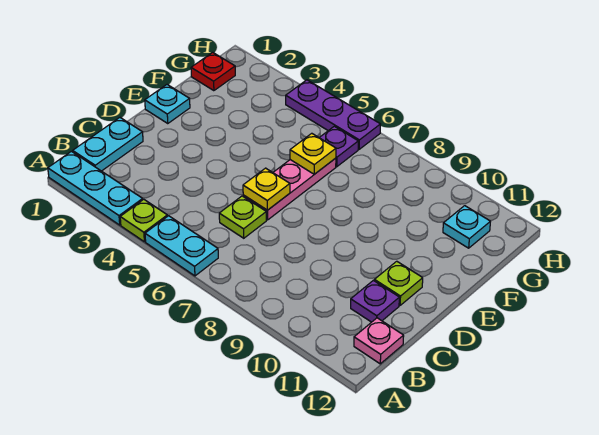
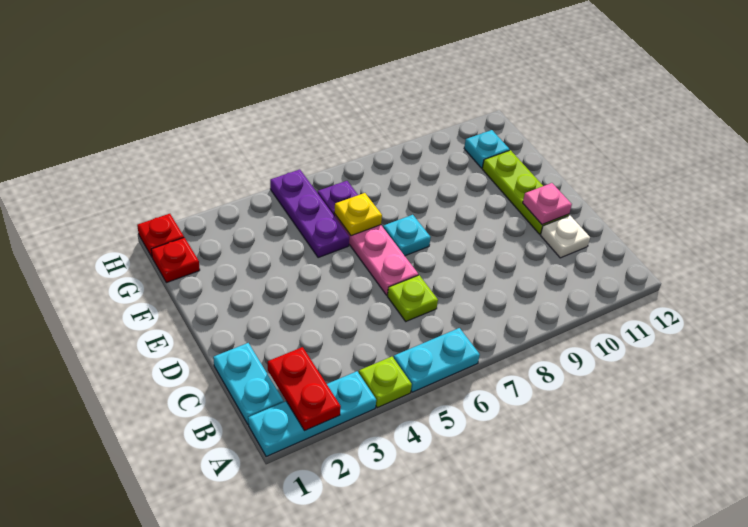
none -> red 1x2 plate [268,347,341,431]
pink 1x1 plate [354,318,404,364] -> pink 1x1 plate moved to [523,183,572,225]
purple 1x1 plate [351,280,399,322] -> white 1x1 plate [541,215,590,258]
yellow 1x1 plate [243,168,290,210] -> none
lime 1x1 plate [374,261,423,305] -> lime 1x3 plate [482,150,569,234]
cyan 1x1 plate [145,85,190,124] -> cyan 1x1 plate moved to [383,215,431,256]
none -> red 1x1 plate [137,214,184,257]
purple 1x3 plate [286,80,380,149] -> purple 1x3 plate turned to [270,169,349,258]

